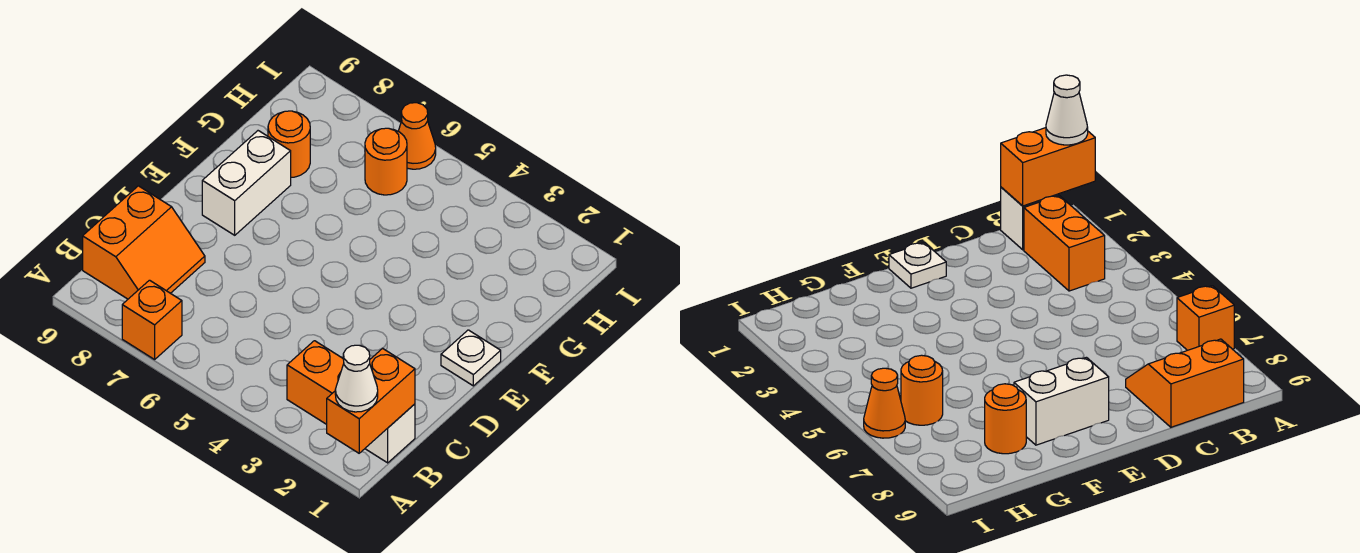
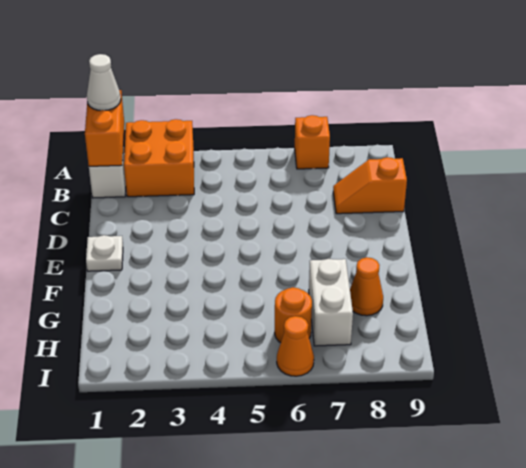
orange 1x2 brick [287,341,344,424] -> orange 2x2 brick [124,119,194,197]
orange 2x2 slope [83,186,205,299] -> orange 1x2 slope [333,157,407,214]
white 1x2 brick [202,131,291,235] -> white 1x2 brick moved to [309,259,353,346]
orange 1x1 round brick [268,111,310,177] -> orange 1x1 cone [350,257,383,316]

